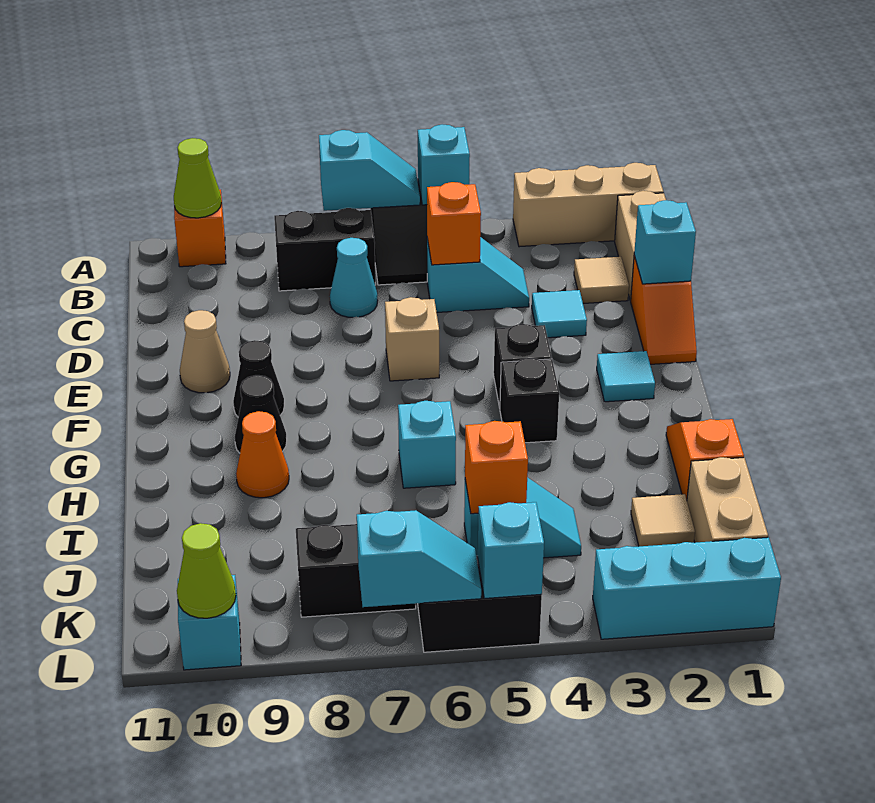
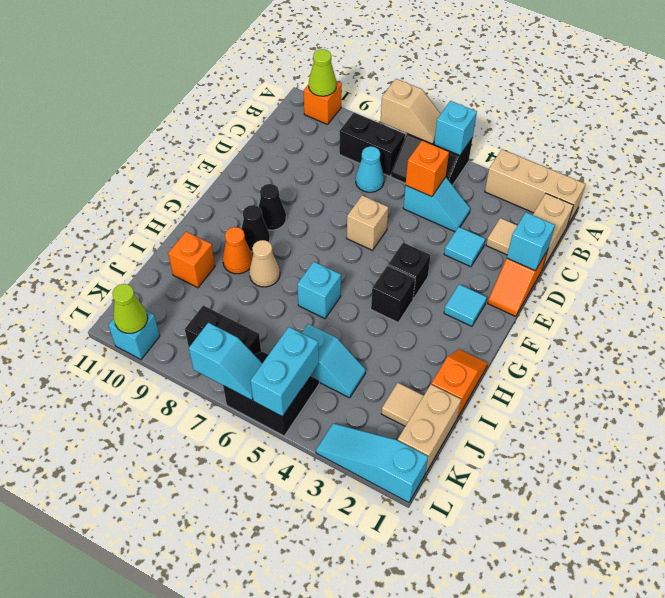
cyan 1x2 slope [319,130,420,211] -> tan 1x2 slope [381,79,441,144]
tan 1x1 cone [180,310,230,393] -> tan 1x1 cone moved to [249,240,280,287]
orange 1x1 brick [465,421,528,514] -> orange 1x1 brick moved to [168,232,215,288]
cyan 1x3 brick [593,537,781,639] -> cyan 1x3 slope [316,423,428,503]
cyan 1x1 brick [478,502,544,598] -> cyan 1x2 brick [251,327,319,417]

